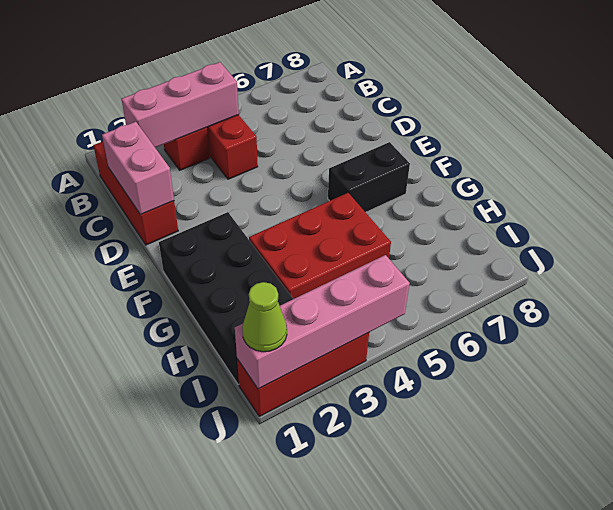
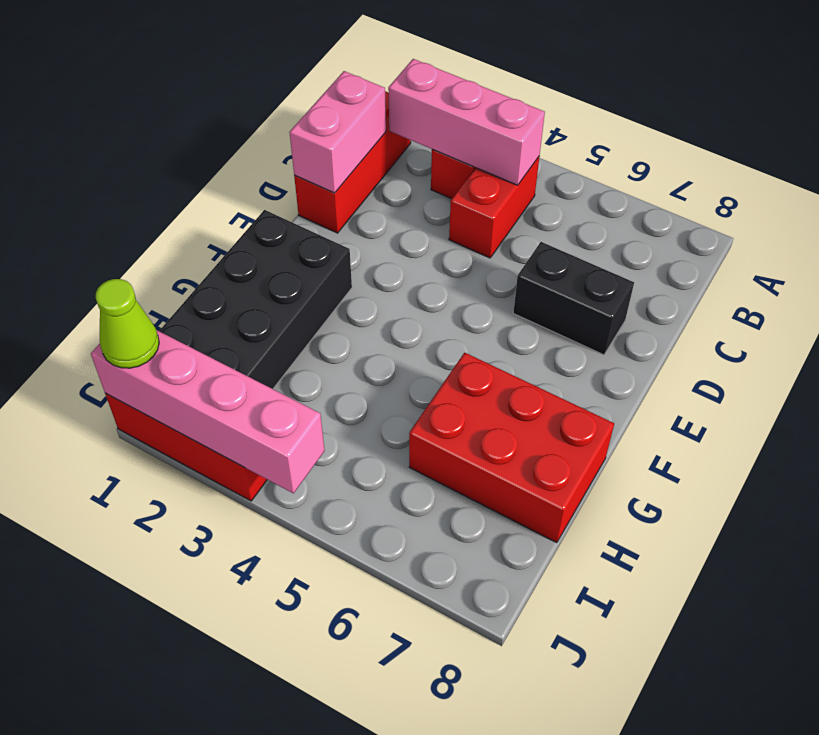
black 1x2 brick [328,142,410,212] -> black 1x2 brick moved to [513,242,634,355]
red 2x3 brick [249,193,391,299] -> red 2x3 brick moved to [409,353,614,543]

